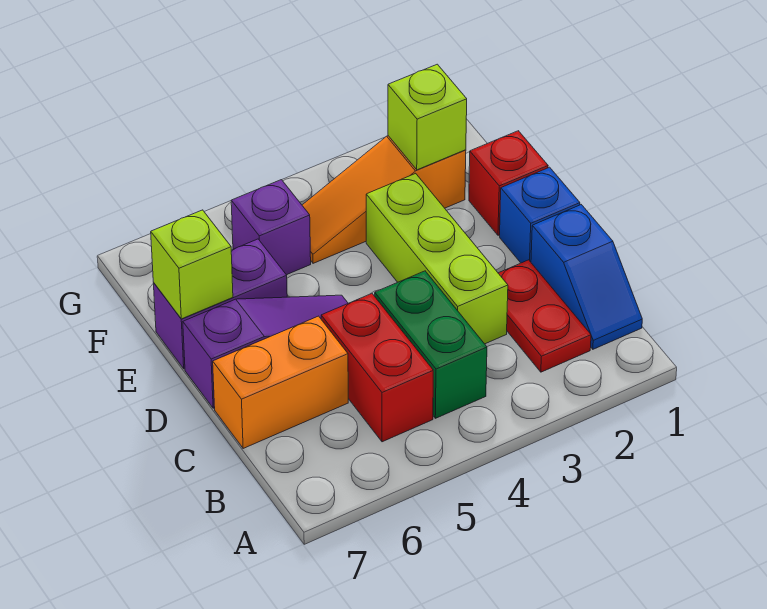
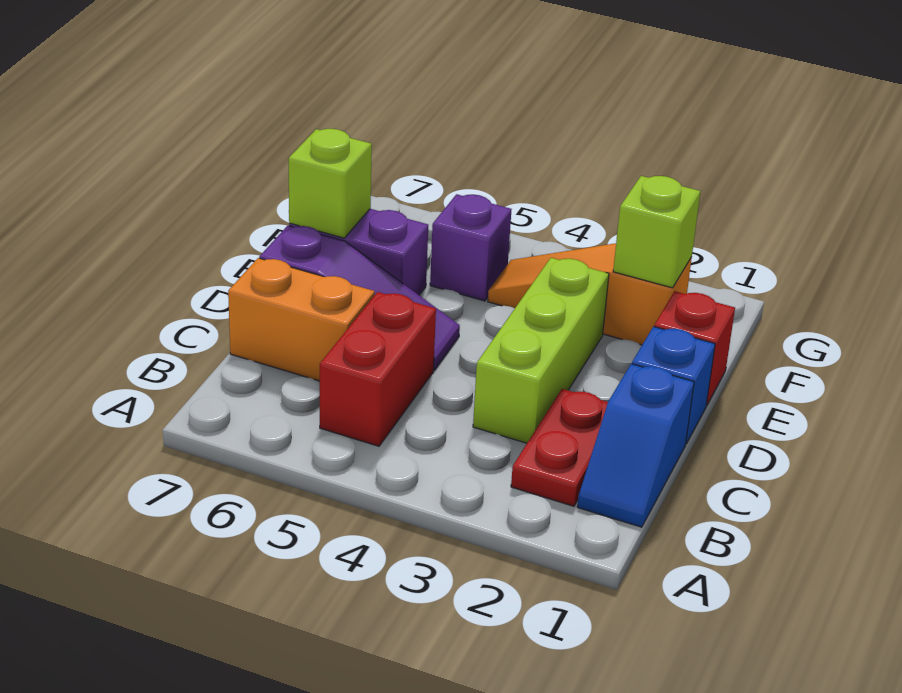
green 1x2 brick [375,271,487,418] -> none

